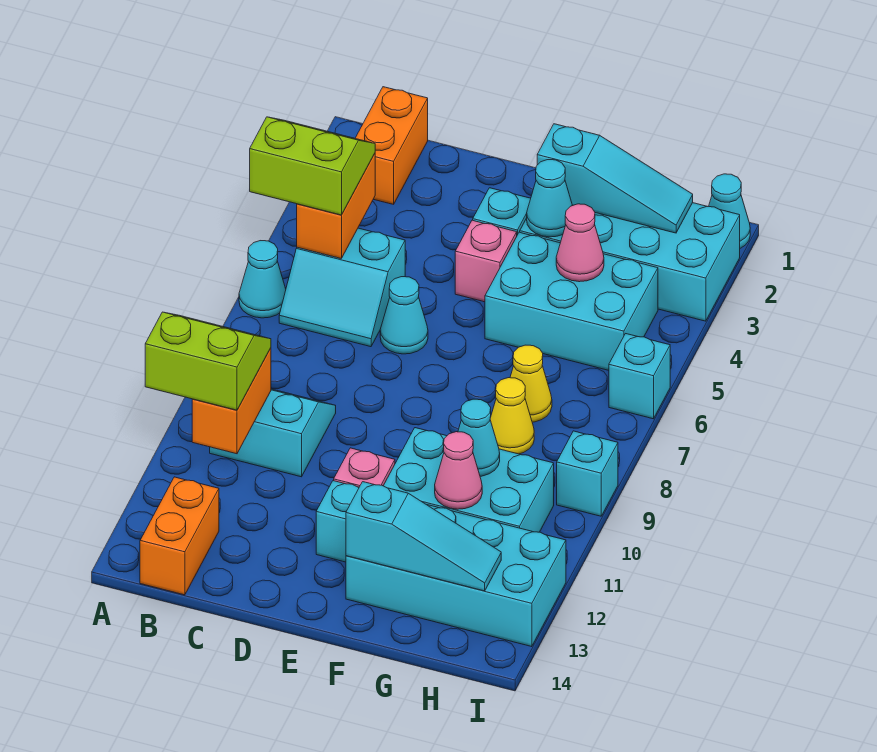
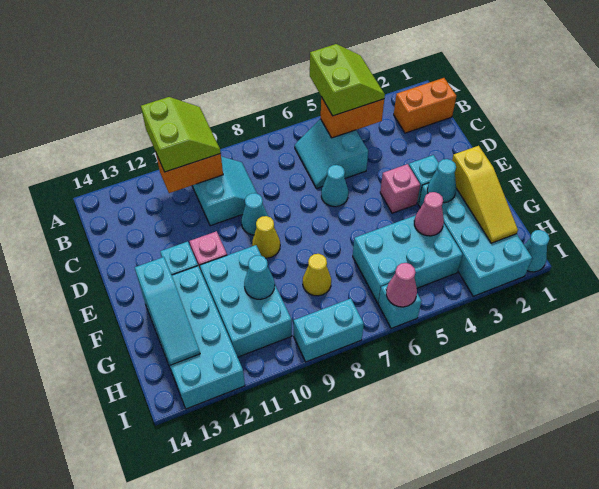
cyan 1x1 cone [239,241,286,318] -> cyan 1x1 cone moved to [241,193,268,235]
orange 1x2 brick [140,477,219,595] -> none
cyan 1x3 slope [537,124,693,233] -> yellow 1x3 slope [452,146,518,243]
cyan 2x3 brick [485,232,658,370] -> cyan 2x3 brick turned to [353,215,463,303]
yellow 1x1 cone [510,345,552,422] -> yellow 1x1 cone moved to [252,216,280,258]
pink 1x1 cone [435,432,482,509] -> pink 1x1 cone moved to [386,263,417,307]
cyan 1x1 brick [557,431,618,516] -> cyan 1x2 brick [294,298,364,362]

